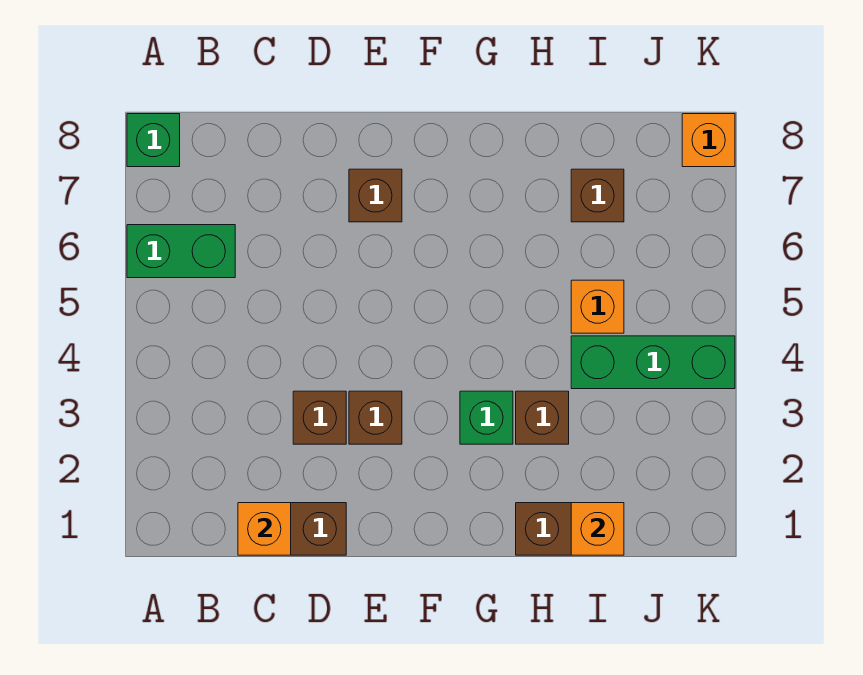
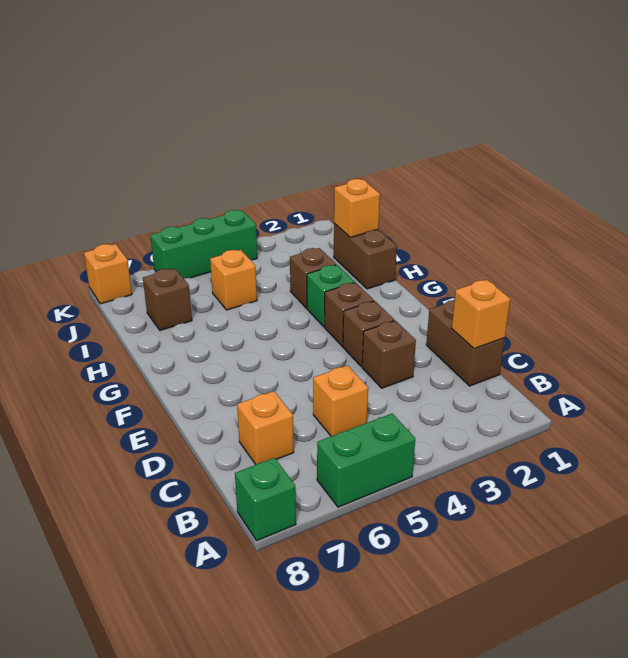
green 1x2 brick [127,225,235,278] -> green 1x2 brick turned to [317,414,415,507]
none -> orange 1x1 brick [313,365,368,436]
none -> orange 1x1 brick [237,391,294,464]
brown 1x1 brick [349,169,402,222] -> brown 1x1 brick moved to [324,282,374,346]
green 1x3 brick [571,336,735,389] -> green 1x3 brick turned to [150,210,257,278]

